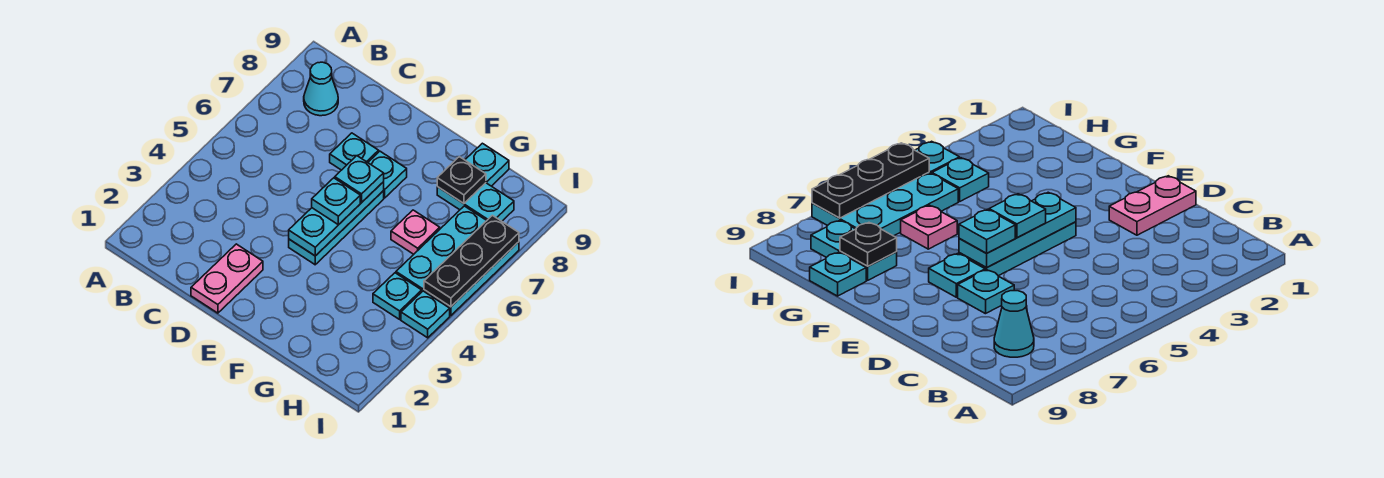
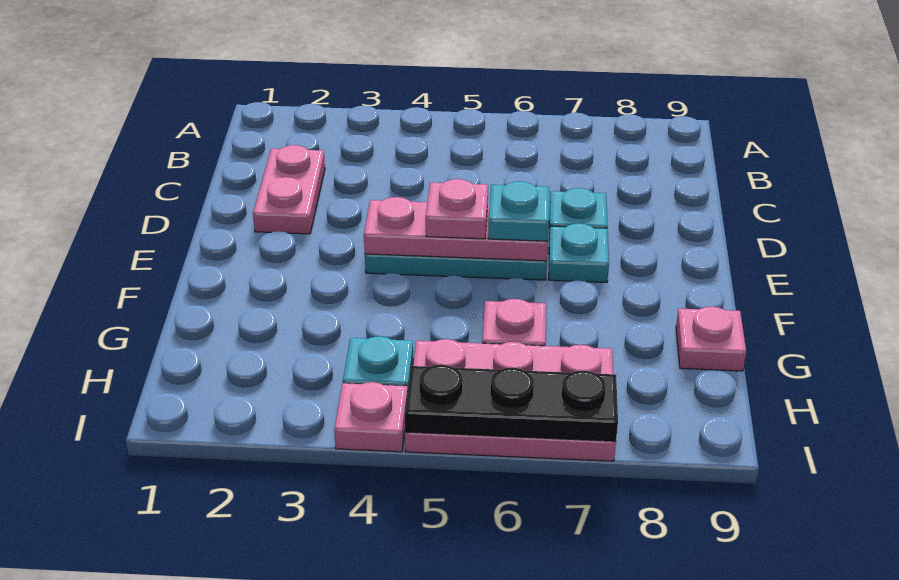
cyan 1x1 cone [304,62,338,116] -> none
pink 1x2 plate [191,244,263,313] -> pink 1x2 plate turned to [253,145,325,234]
cyan 1x3 plate [289,182,384,256] -> pink 1x3 plate [364,197,548,261]
cyan 1x1 plate [312,178,360,225] -> pink 1x1 plate [426,179,488,239]
cyan 1x2 plate [437,183,514,221] -> none
black 1x1 plate [437,157,486,203] -> none
cyan 1x1 plate [465,143,509,186] -> pink 1x1 plate [676,307,746,371]
cyan 2x3 plate [396,206,519,316] -> pink 2x3 plate [405,339,616,461]
cyan 1x1 plate [401,291,450,338] -> pink 1x1 plate [334,382,407,452]

